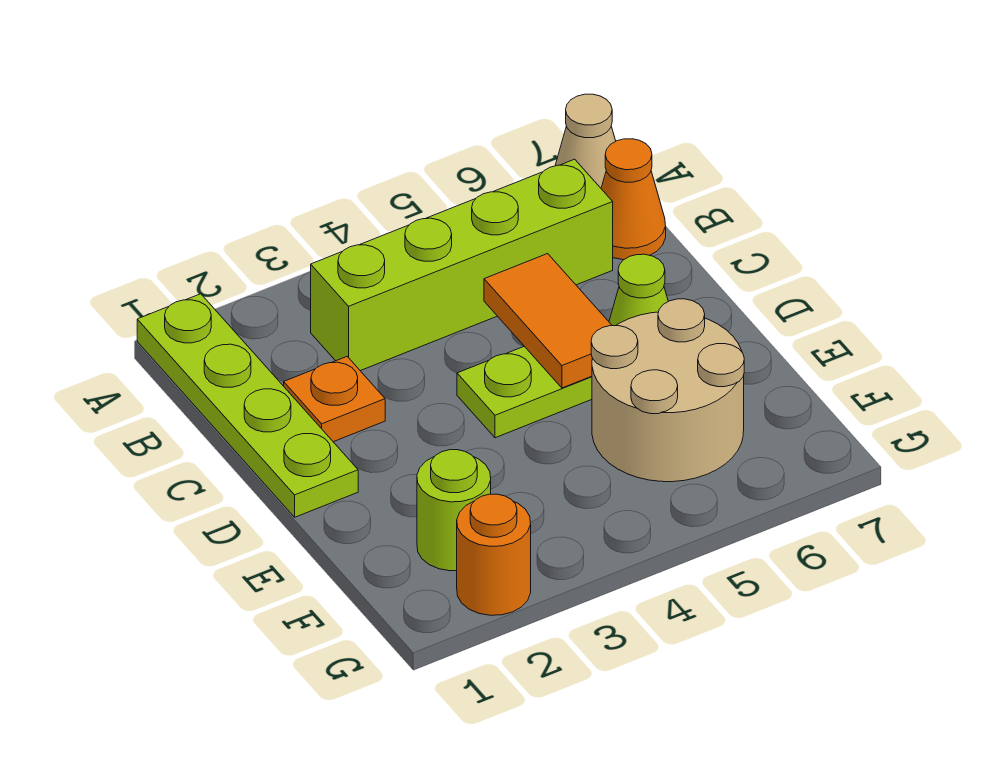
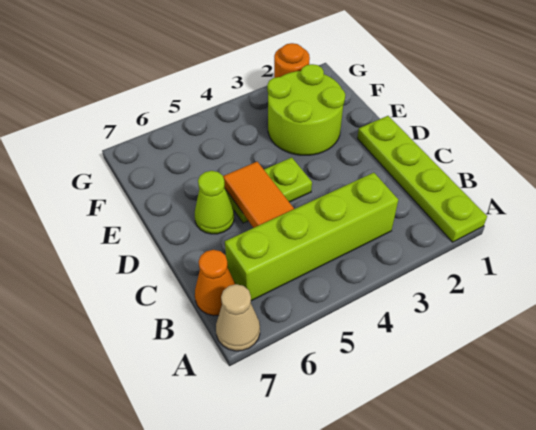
orange 1x1 plate [284,357,385,442] -> none
tan 2x2 round brick [591,299,744,482] -> none
lime 1x1 round brick [417,450,491,571] -> lime 2x2 round brick [267,64,345,155]

